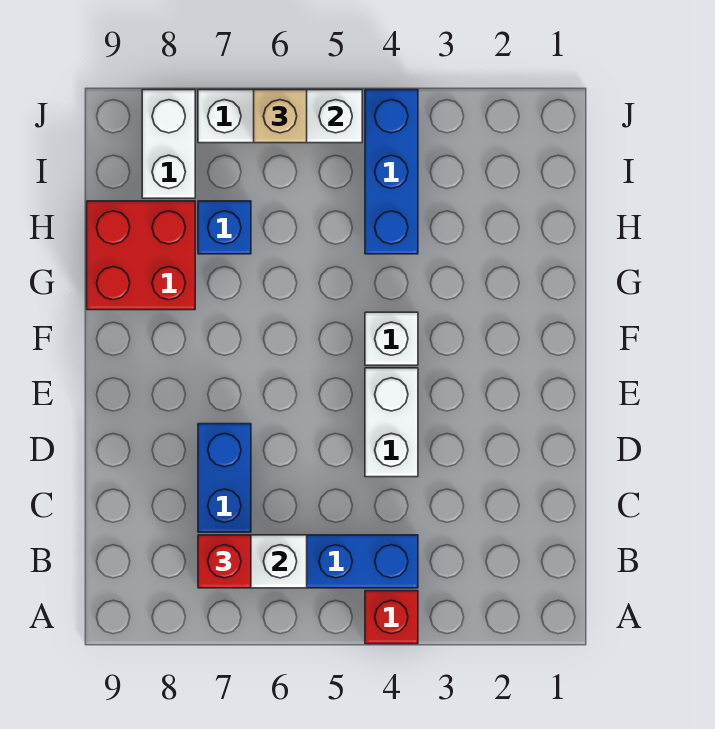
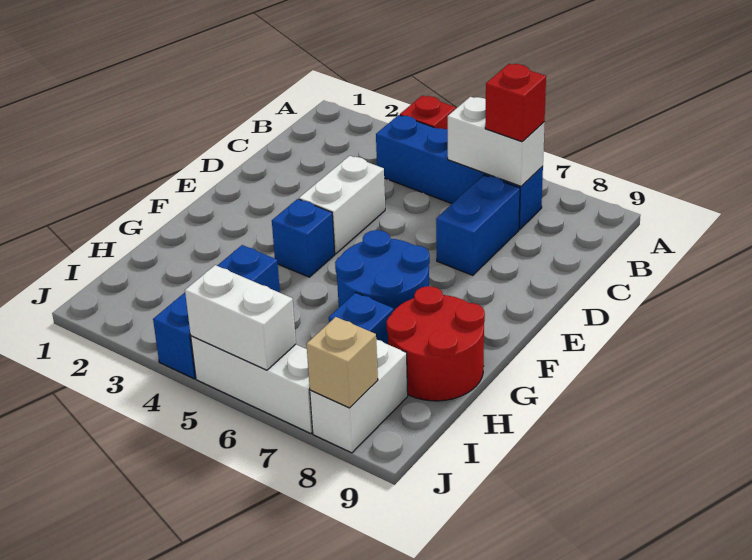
white 1x1 brick [365,312,418,365] -> blue 1x1 brick [272,199,335,277]
none -> blue 2x2 round brick [335,230,430,310]
red 2x2 brick [87,201,195,310] -> red 2x2 round brick [387,286,485,401]
tan 1x1 brick [254,90,307,143] -> tan 1x1 brick moved to [306,317,378,408]

